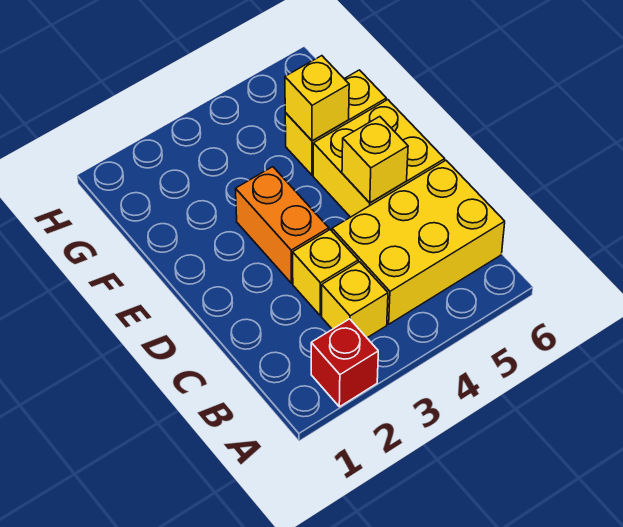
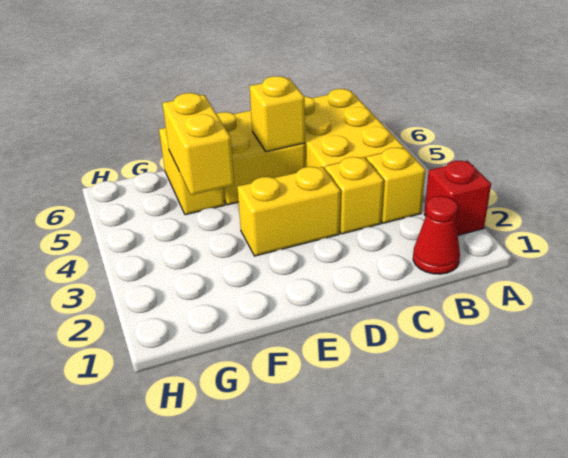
none -> red 1x1 cone [413,196,460,274]
orange 1x2 brick [236,167,329,283] -> yellow 1x2 brick [237,167,340,256]
yellow 1x1 brick [285,56,349,141] -> yellow 1x2 brick [162,93,234,195]

